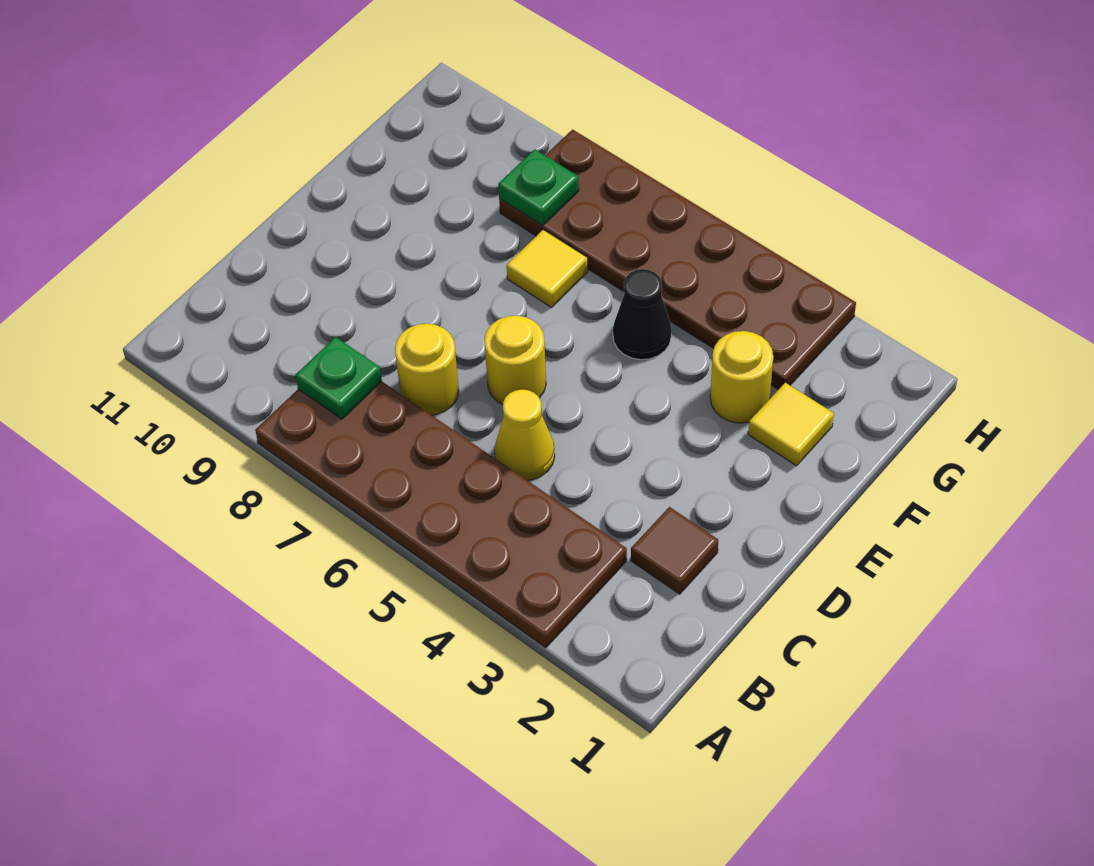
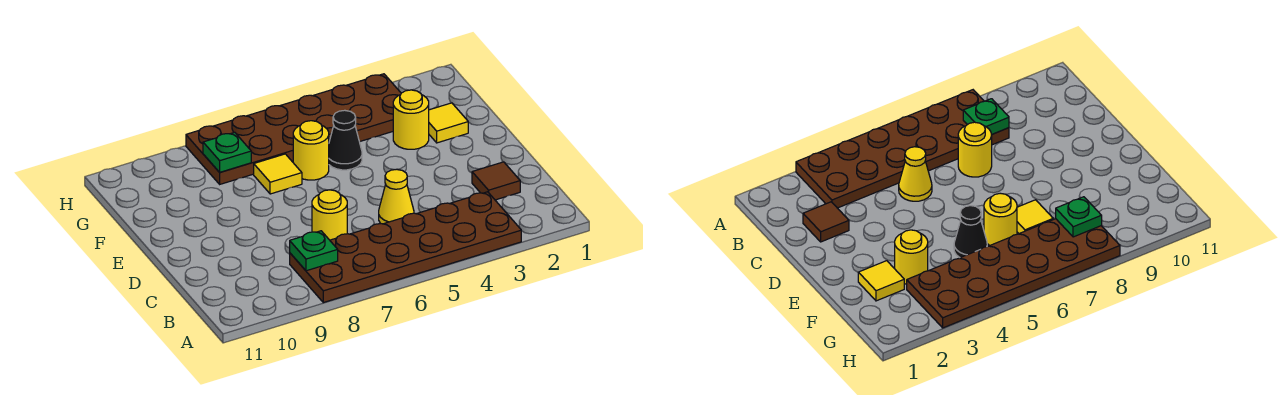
yellow 1x1 round brick [484,316,546,404] -> yellow 1x1 round brick moved to [293,121,329,180]

